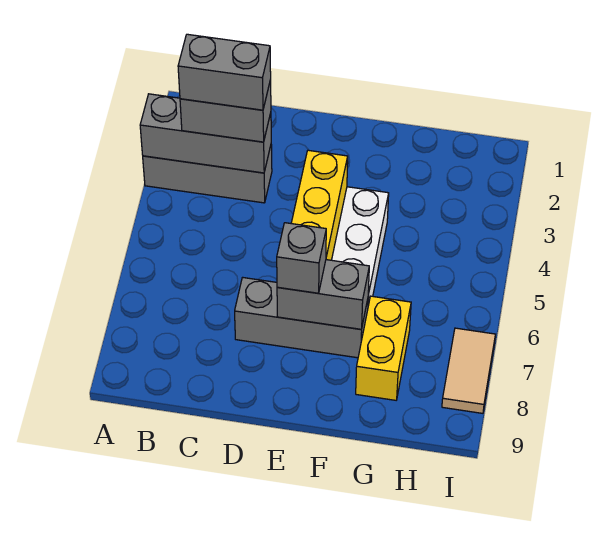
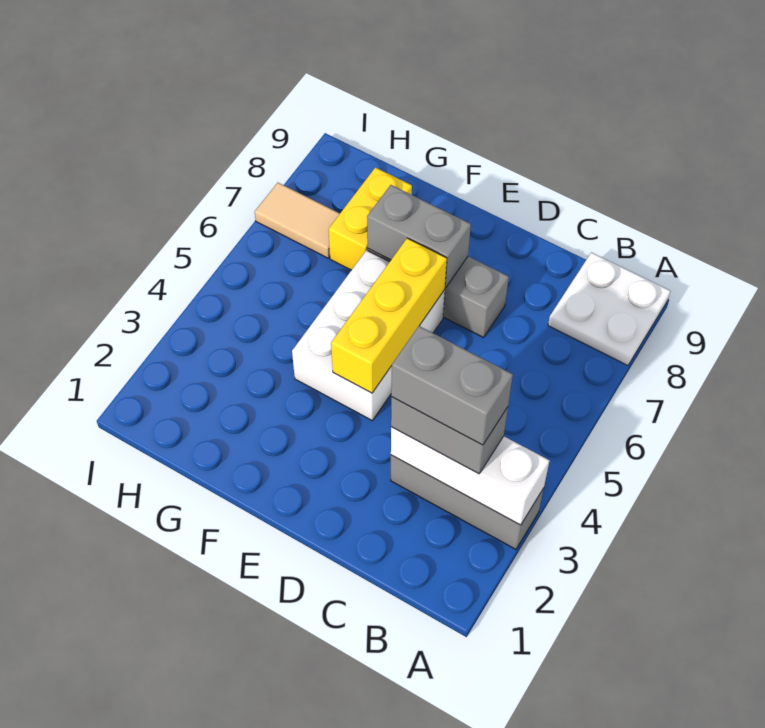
grey 1x3 brick [140,94,271,173] -> white 1x3 brick [391,427,550,525]
none -> white 2x2 plate [548,252,670,366]
grey 1x1 brick [277,223,326,293] -> none
tan 1x2 tile [442,328,495,413] -> tan 1x2 tile turned to [255,183,340,258]

